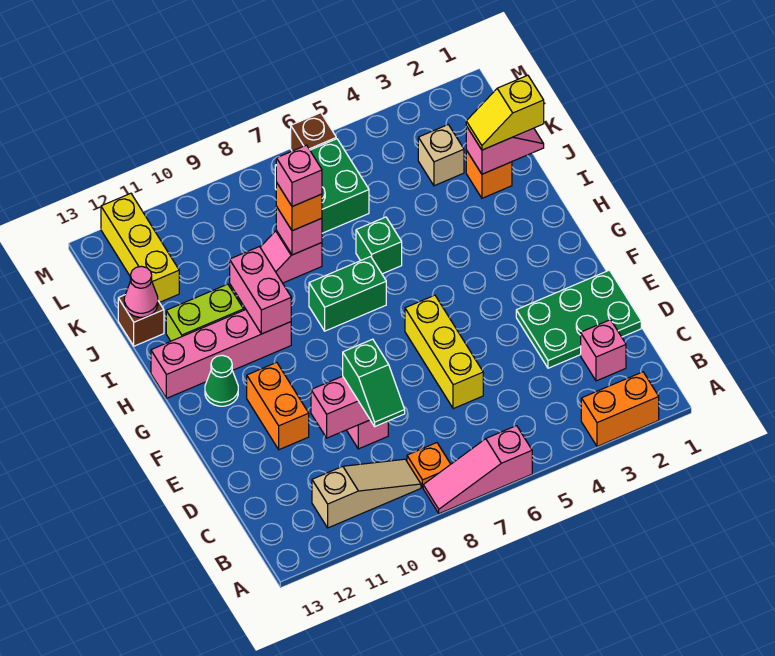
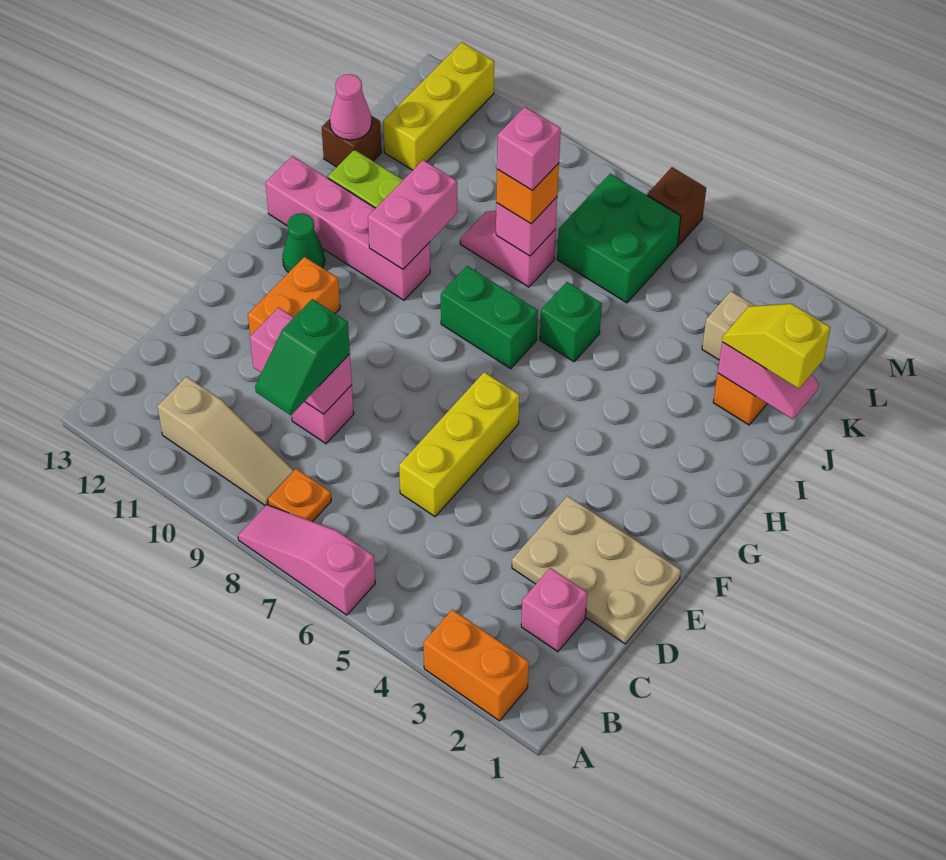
green 2x3 plate [516,270,641,368] -> tan 2x3 plate [512,496,681,644]

